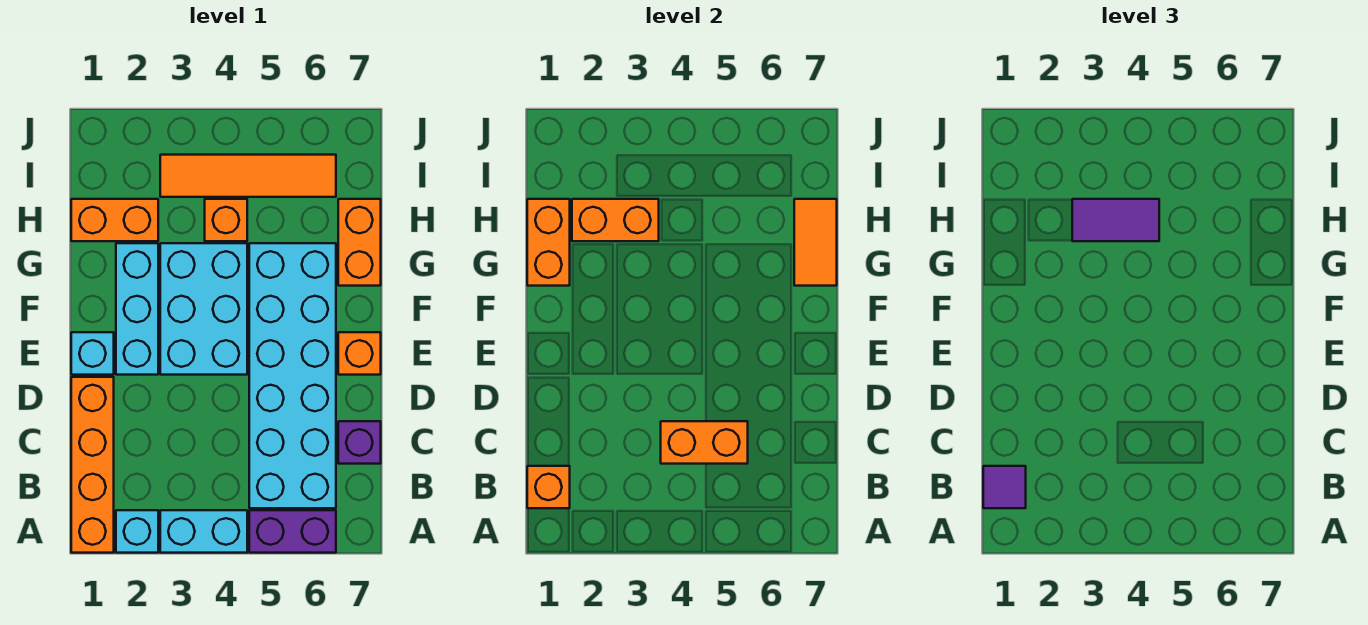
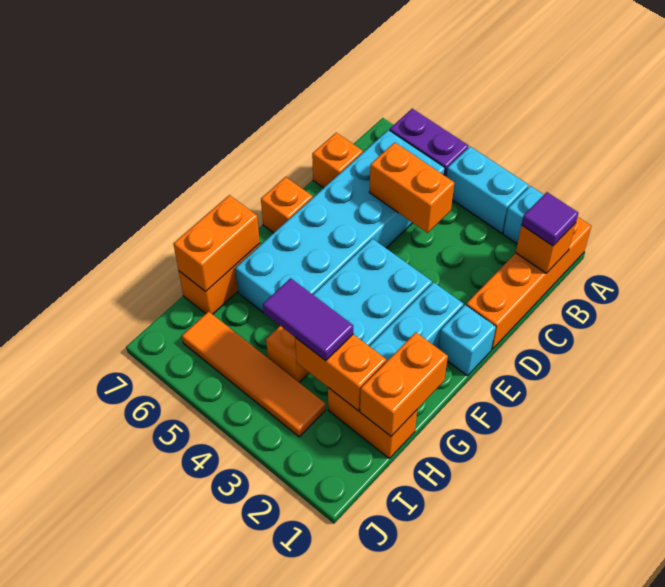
purple 1x1 brick [338,421,381,464] -> orange 1x1 brick [312,133,363,188]
orange 1x2 tile [794,199,837,286] -> orange 1x2 brick [174,195,260,292]

